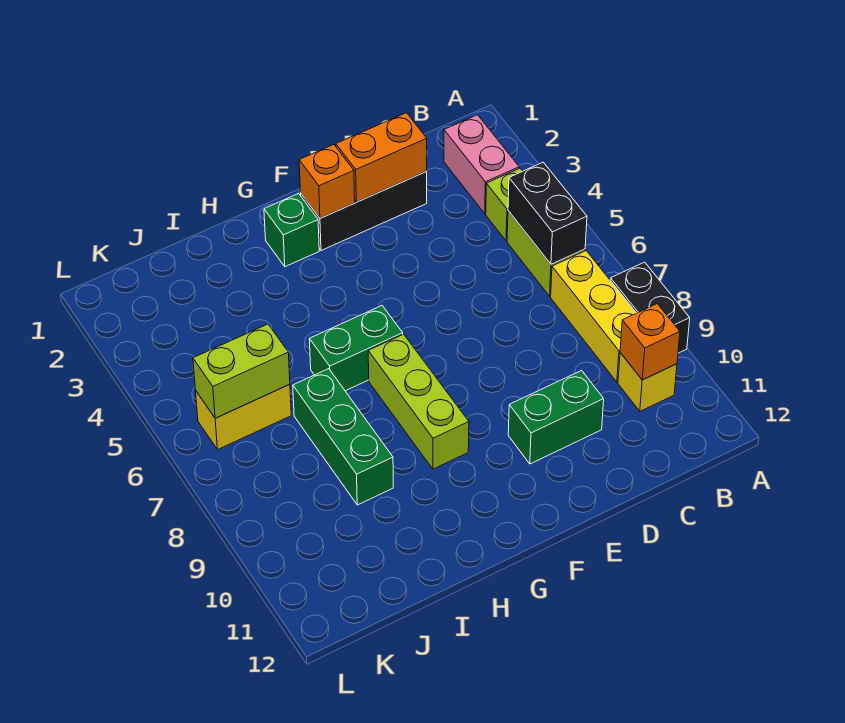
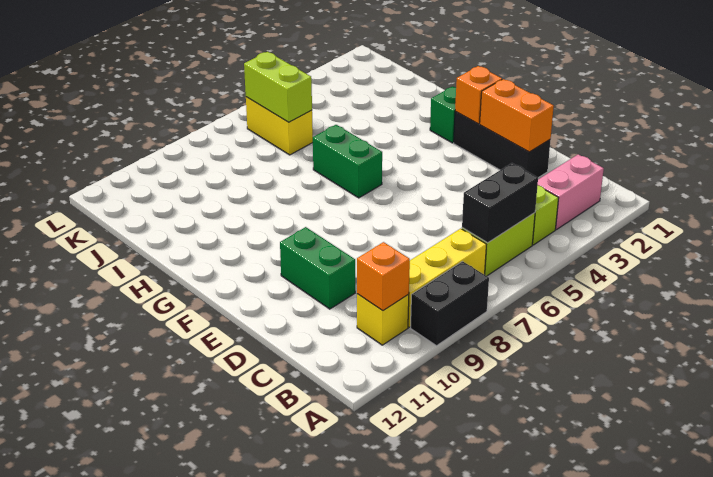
lime 1x3 brick [368,334,469,469] -> none
green 1x3 brick [293,369,393,505] -> none

